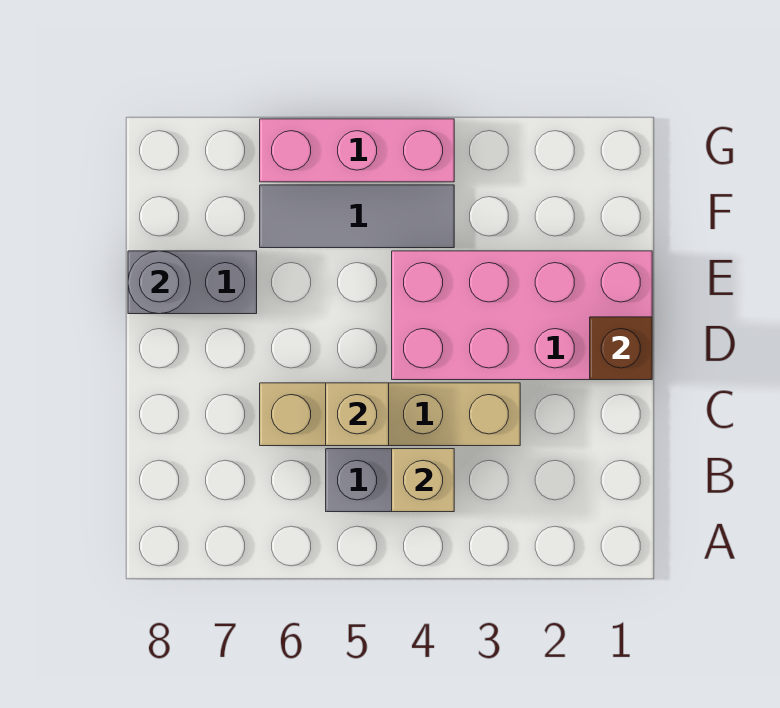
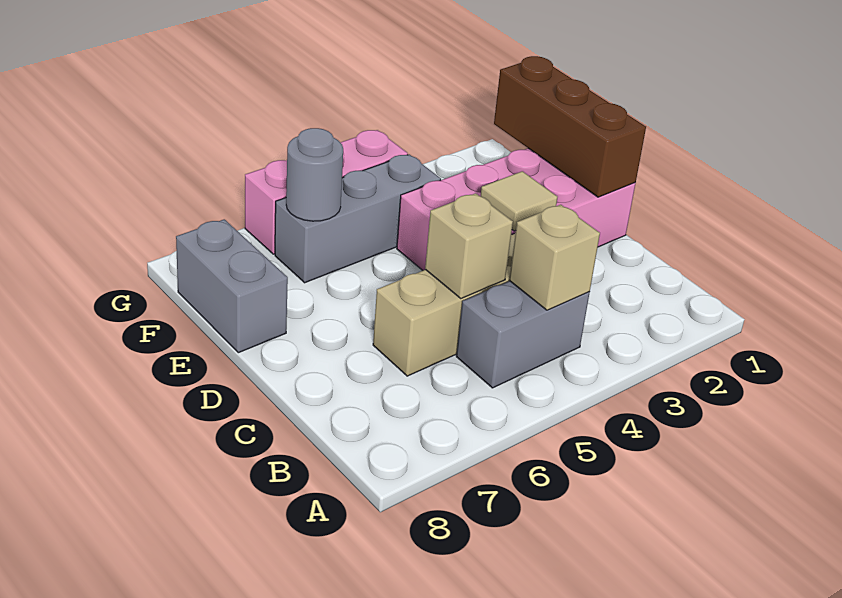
brown 1x1 brick [590,317,652,380] -> brown 1x3 brick [494,56,646,197]
none -> tan 1x1 tile [481,171,557,231]
grey 1x2 brick [128,251,257,314] -> grey 1x2 brick turned to [176,219,288,353]
grey 1x1 round brick [128,251,191,314] -> grey 1x1 round brick moved to [286,128,343,221]
grey 1x3 tile [260,185,454,248] -> grey 1x3 brick [275,154,441,283]

